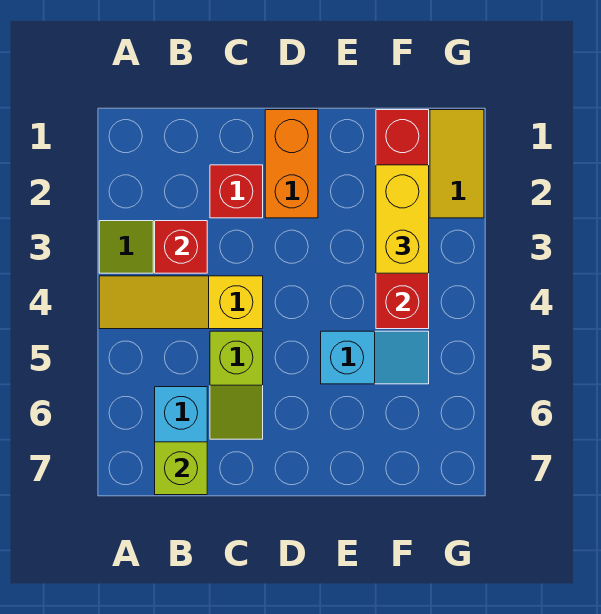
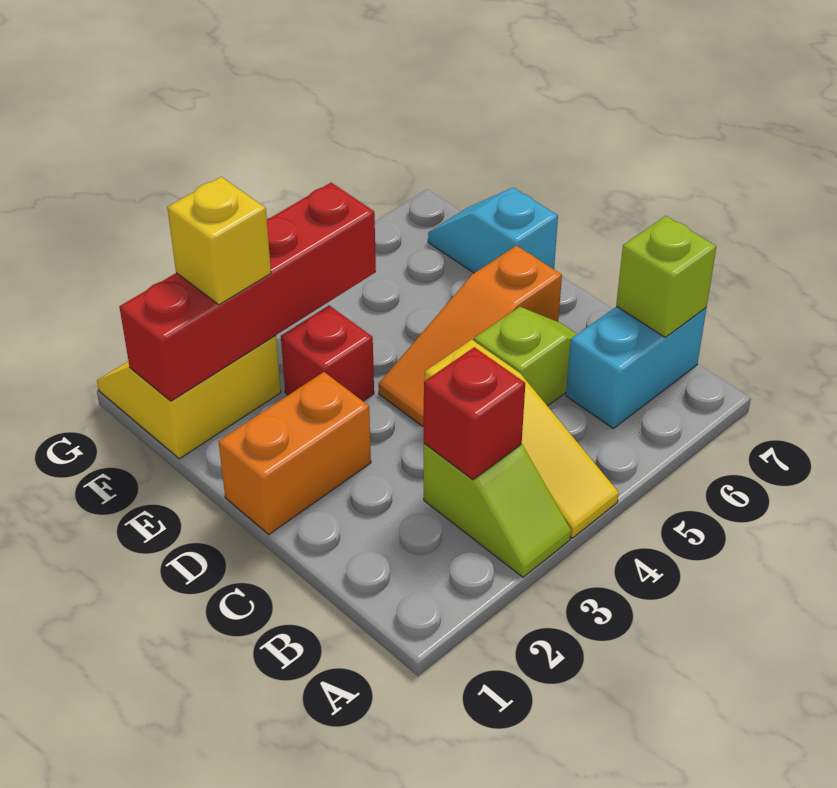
red 1x1 brick [210,165,263,218] -> red 1x1 brick moved to [281,305,374,401]
none -> orange 1x3 slope [378,245,562,426]
cyan 1x2 slope [321,331,429,384] -> cyan 1x2 slope moved to [428,188,558,273]
yellow 1x2 brick [376,165,429,273] -> yellow 1x1 brick [167,177,271,305]

